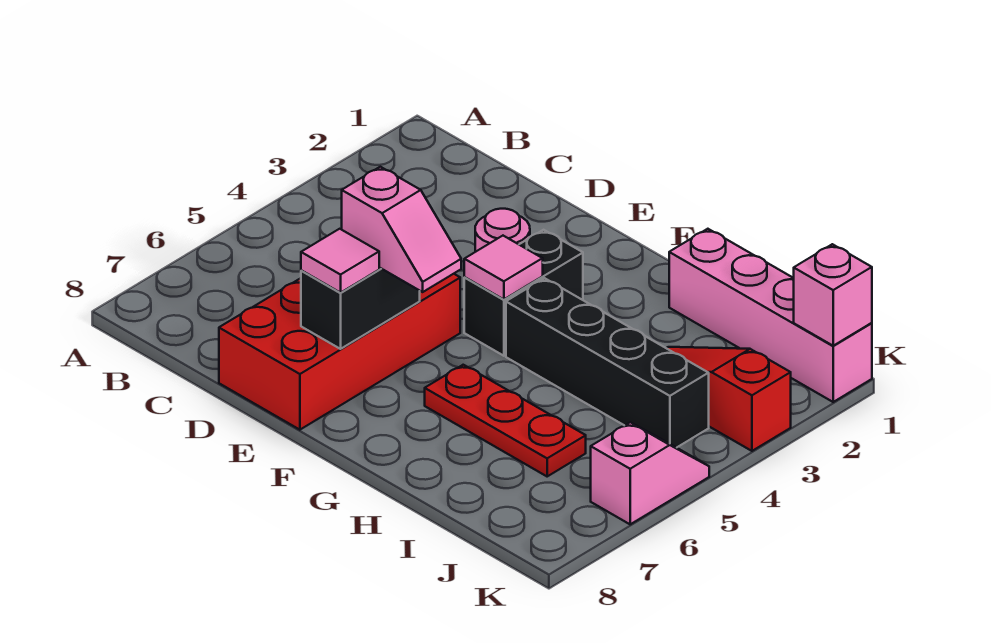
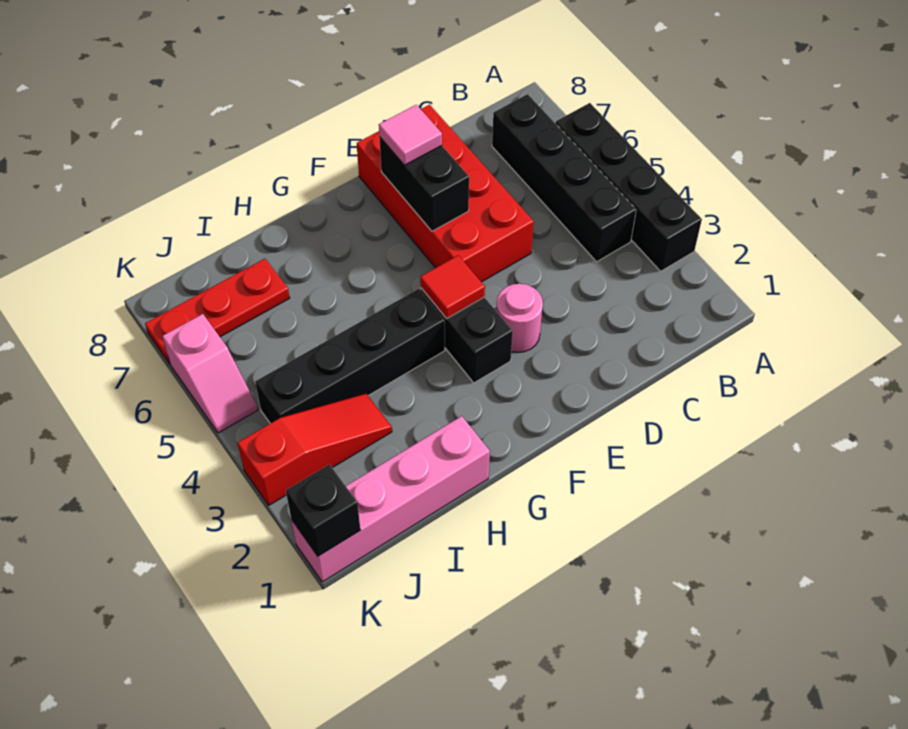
none -> black 1x4 brick [556,103,702,271]
none -> black 1x4 brick [492,94,636,262]
pink 1x2 slope [342,167,461,292] -> none
pink 1x1 tile [464,236,543,299] -> red 1x1 tile [420,255,485,319]
red 1x3 plate [425,365,586,476] -> red 1x3 plate moved to [145,259,290,364]
pink 1x1 brick [794,244,872,346] -> black 1x1 brick [286,464,360,556]

